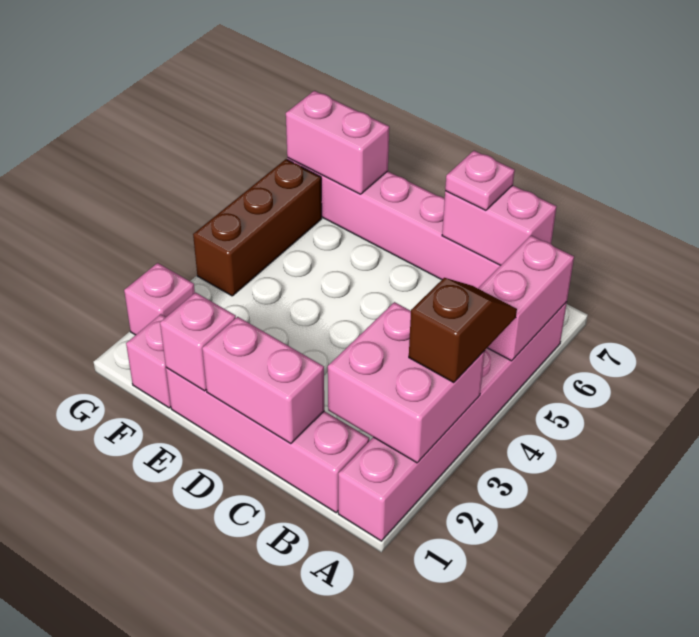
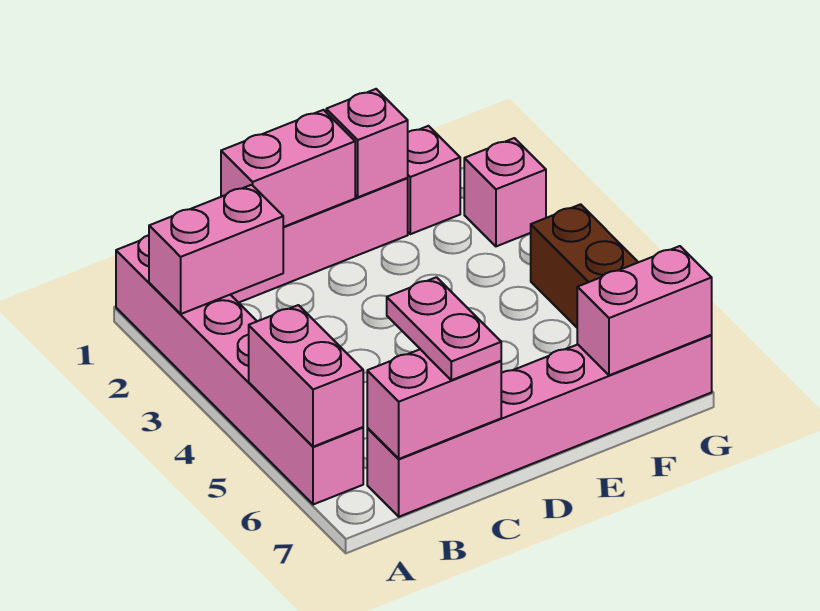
pink 2x2 brick [328,302,485,463] -> pink 1x2 brick [149,185,283,314]
brown 1x2 slope [409,278,517,383] -> none
pink 1x1 plate [445,151,515,210] -> pink 1x2 plate [387,277,501,380]

